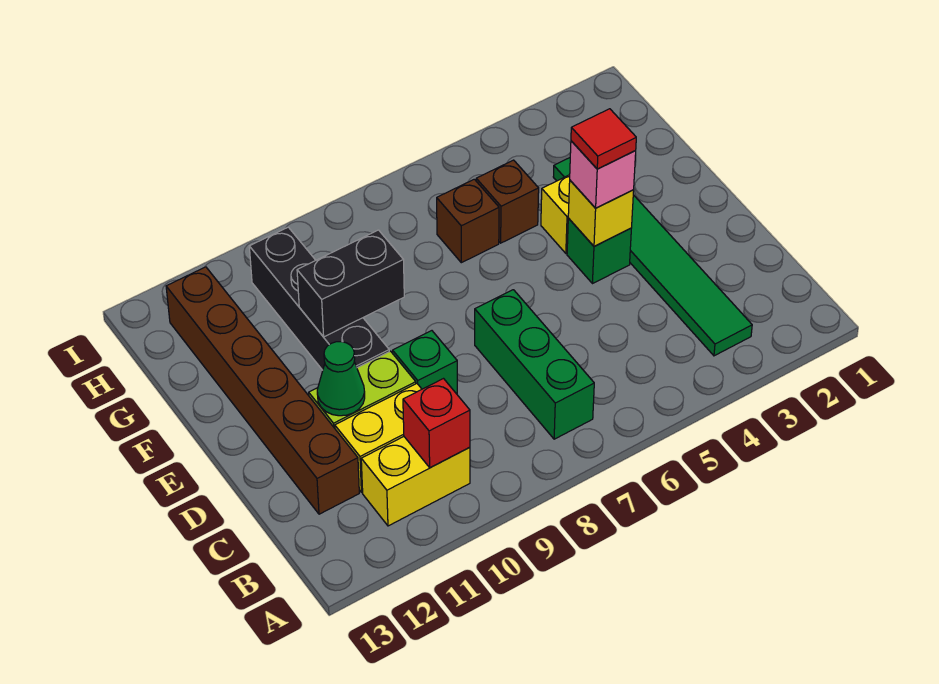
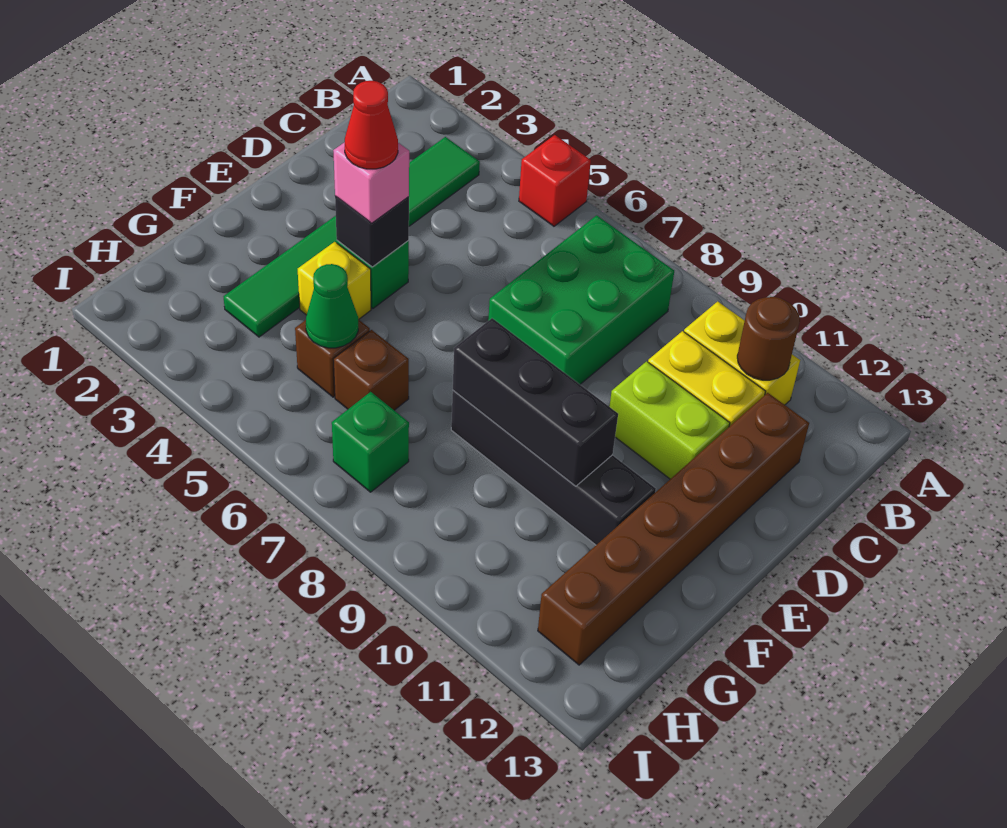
green 1x3 brick [475,290,594,439] -> green 2x3 brick [488,215,674,384]
red 1x1 brick [403,379,470,467] -> red 1x1 brick moved to [519,135,591,226]
none -> brown 1x1 round brick [737,297,800,380]
green 1x1 brick [393,331,457,394] -> green 1x1 brick moved to [332,392,409,492]
green 1x1 cone [317,342,365,416] -> green 1x1 cone moved to [306,264,358,348]
yellow 1x1 brick [568,180,634,246] -> black 1x1 brick [335,196,409,267]
red 1x1 tile [571,109,636,169] -> red 1x1 cone [345,81,398,169]
black 1x4 brick [249,227,389,370] -> black 1x4 brick turned to [451,391,656,545]
black 1x2 brick [297,230,404,337] -> black 1x3 brick [453,318,618,486]

